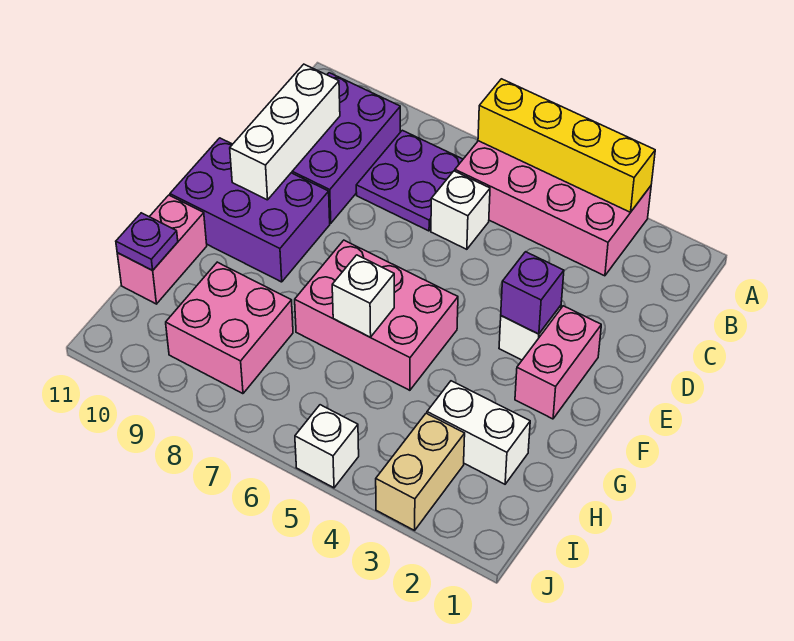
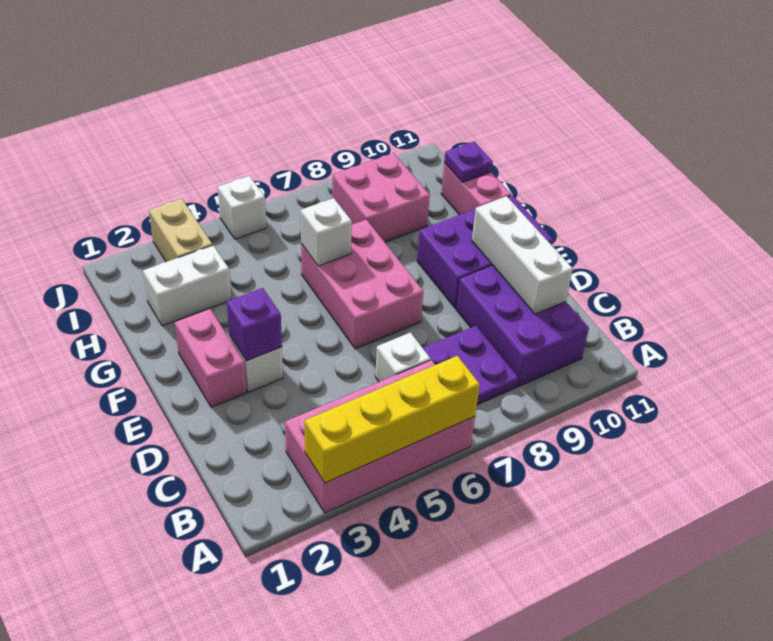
pink 2x3 brick [295,240,458,390] -> pink 2x3 brick turned to [301,220,423,349]

